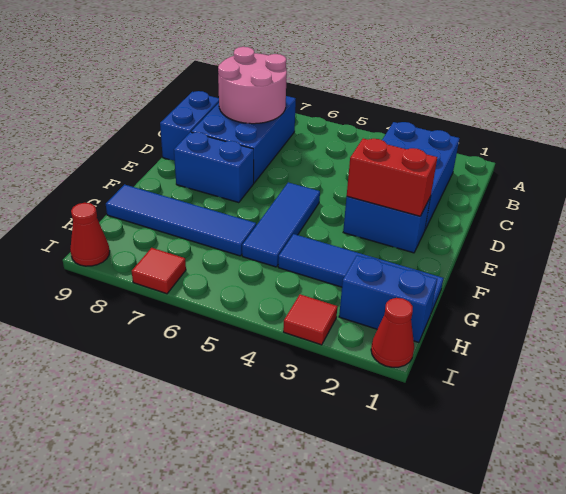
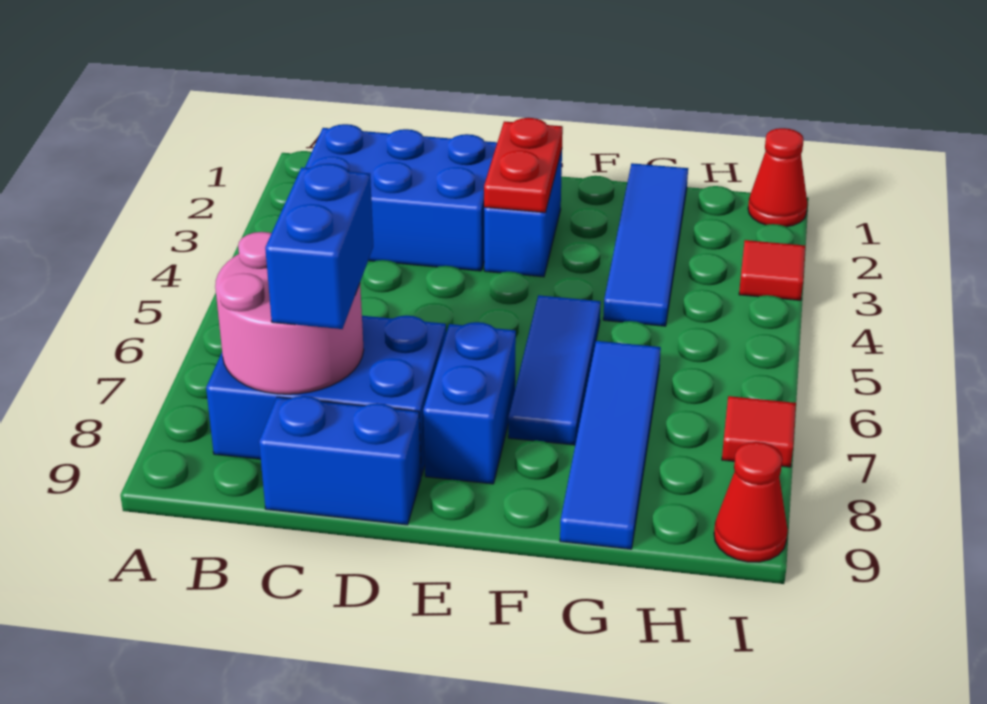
red 1x2 brick [347,139,437,216] -> red 1x2 plate [484,118,563,213]
blue 1x3 tile [242,182,320,267] -> blue 1x3 tile turned to [508,295,601,445]
blue 1x2 brick [339,255,437,342] -> blue 1x2 brick moved to [265,164,373,329]

